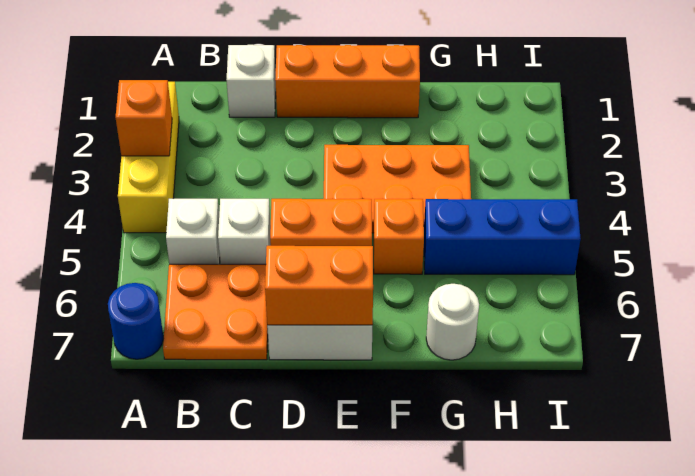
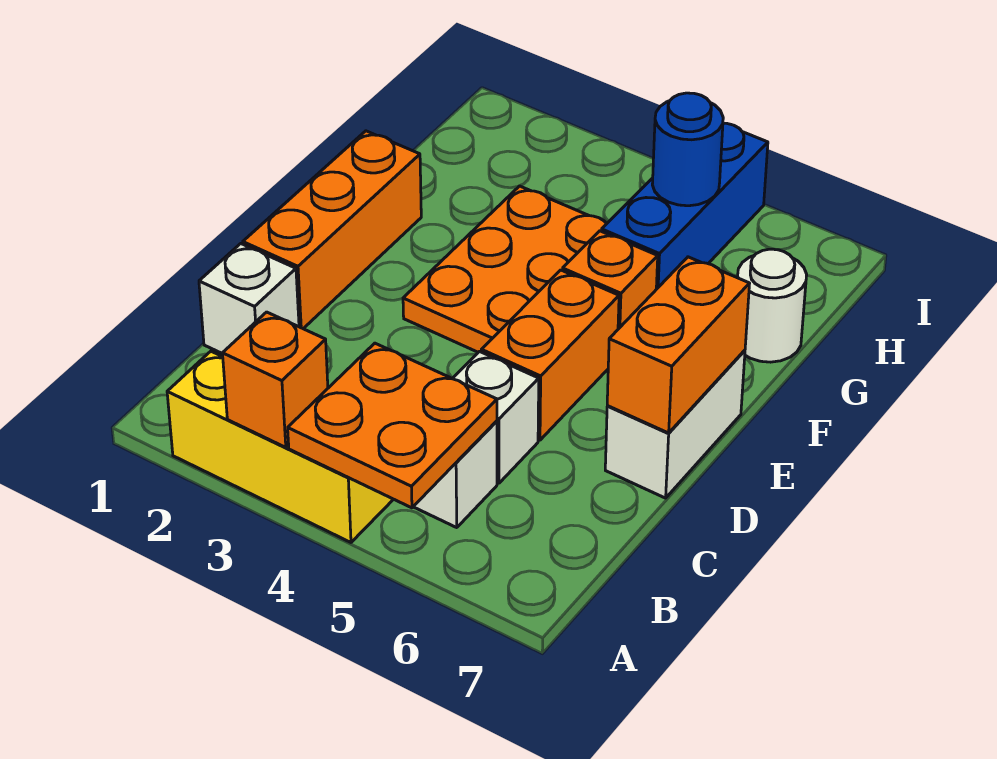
blue 1x1 round brick [108,283,164,359] -> blue 1x1 round brick moved to [652,93,723,206]
orange 2x2 plate [163,264,268,360] -> orange 2x2 plate moved to [288,343,497,508]

